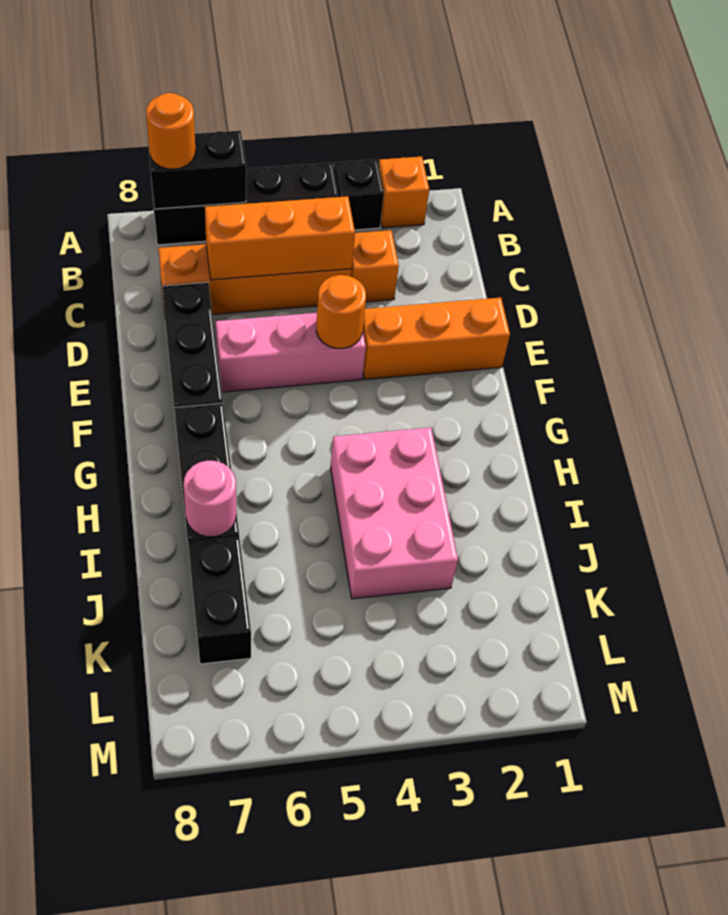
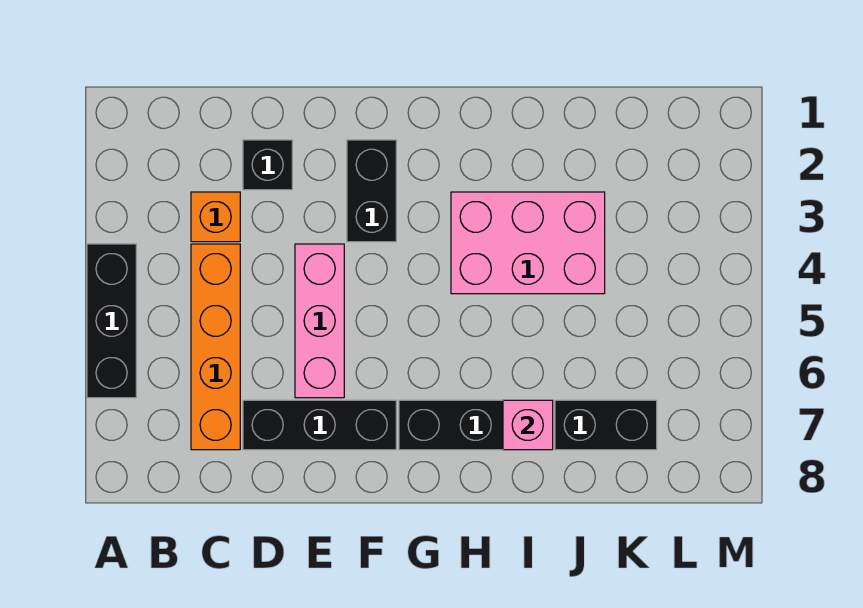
orange 1x1 brick [379,157,429,228] -> none
black 1x1 brick [334,160,384,230] -> black 1x1 brick moved to [243,140,292,190]
black 1x4 brick [151,163,338,245] -> black 1x3 brick [87,244,136,398]
black 1x2 brick [148,131,246,209] -> black 1x2 brick moved to [347,140,396,242]
orange 1x1 round brick [146,93,195,169] -> none
orange 1x3 brick [205,196,355,280] -> none
orange 1x3 brick [363,298,510,379] -> none
orange 1x1 round brick [316,275,366,349] -> none
pink 1x1 round brick [184,461,236,537] -> pink 1x1 brick [503,400,553,450]

